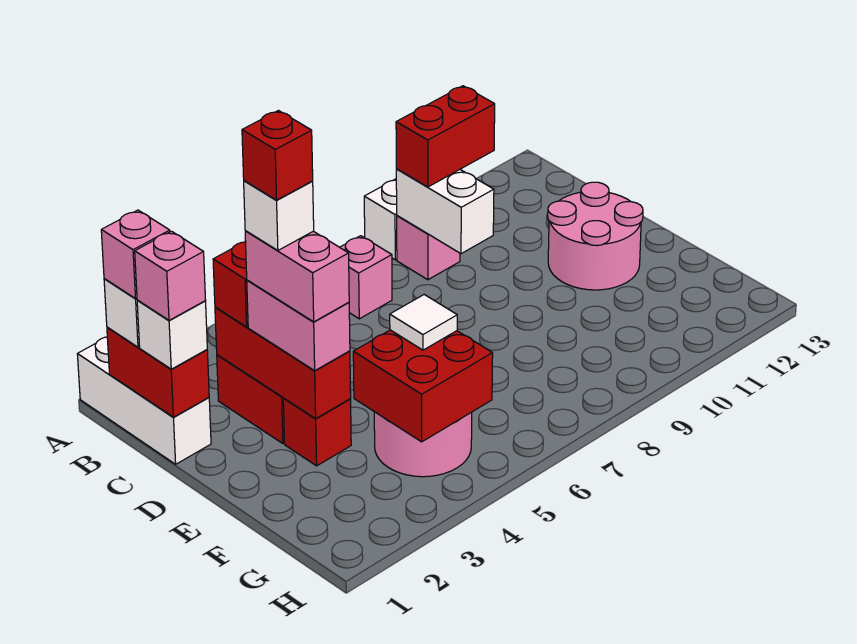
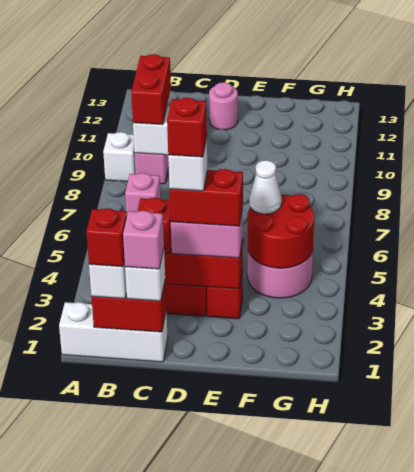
pink 1x1 brick [101,210,170,299] -> red 1x1 brick [86,208,127,267]
pink 1x2 brick [245,231,349,322] -> red 1x2 brick [169,169,243,226]
pink 2x2 round brick [548,182,643,290] -> pink 1x1 round brick [209,82,238,130]
red 2x2 brick [353,330,493,442] -> red 2x2 round brick [248,194,314,268]
white 1x1 tile [390,295,457,350] -> white 1x1 cone [249,160,282,214]

